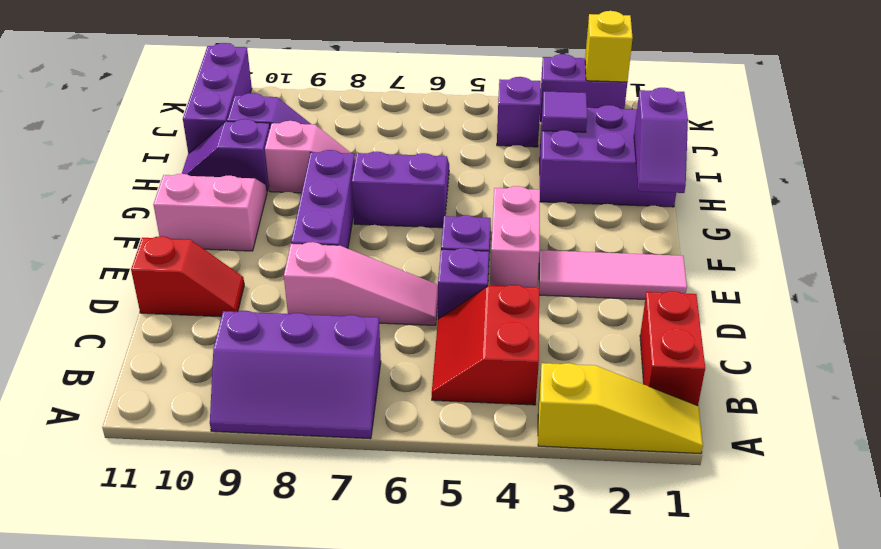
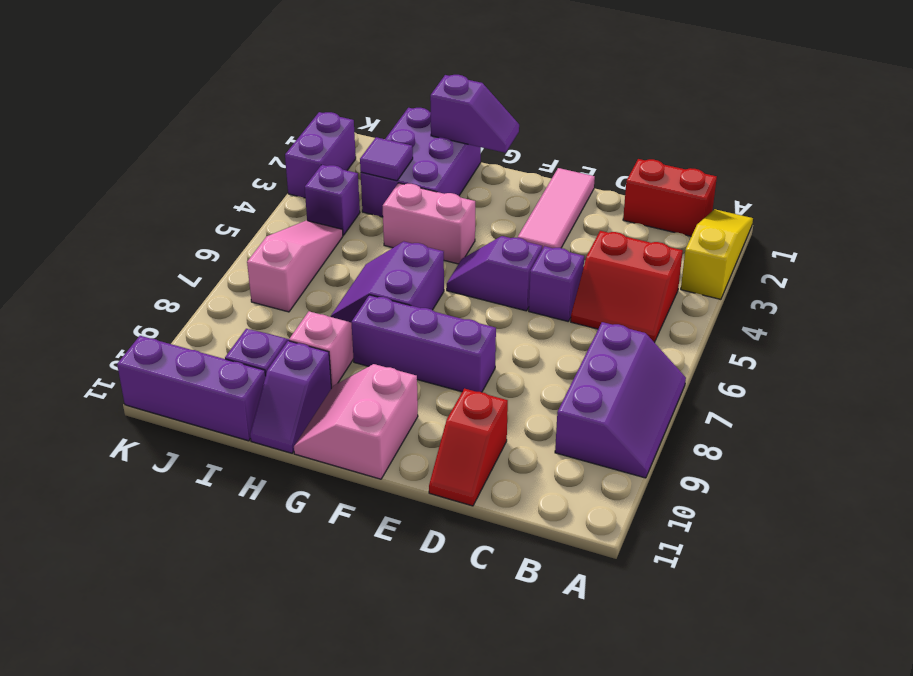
pink 1x3 slope [284,242,438,325] -> pink 1x3 slope moved to [247,220,343,312]
red 1x2 slope [131,236,244,317] -> red 1x2 slope turned to [429,388,508,506]
pink 1x2 brick [490,186,540,288] -> pink 1x2 brick moved to [383,183,475,264]
yellow 1x1 brick [585,11,633,82] -> none

